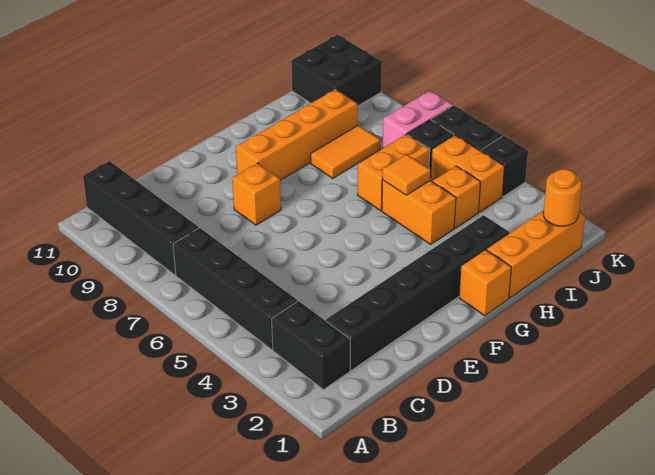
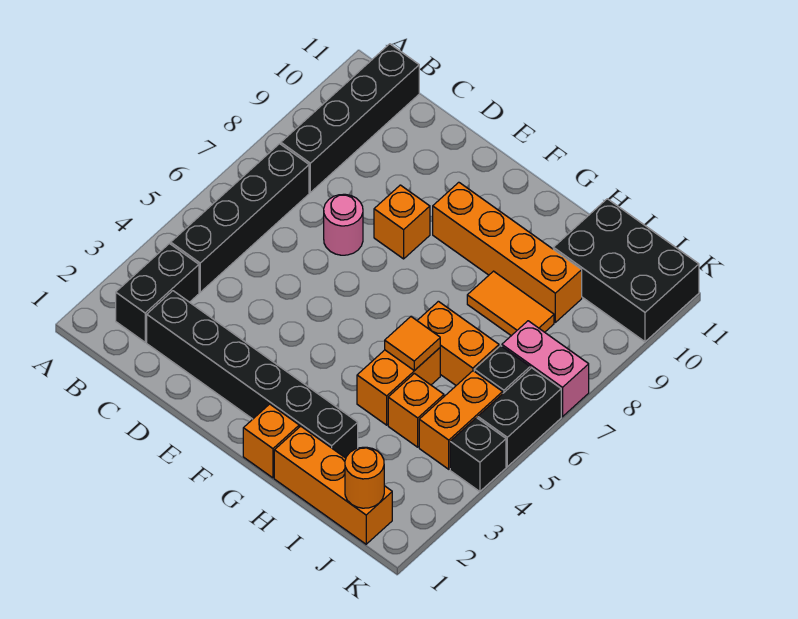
none -> pink 1x1 round brick [324,194,363,255]
black 2x2 brick [291,35,382,106] -> black 2x3 brick [553,199,699,342]

